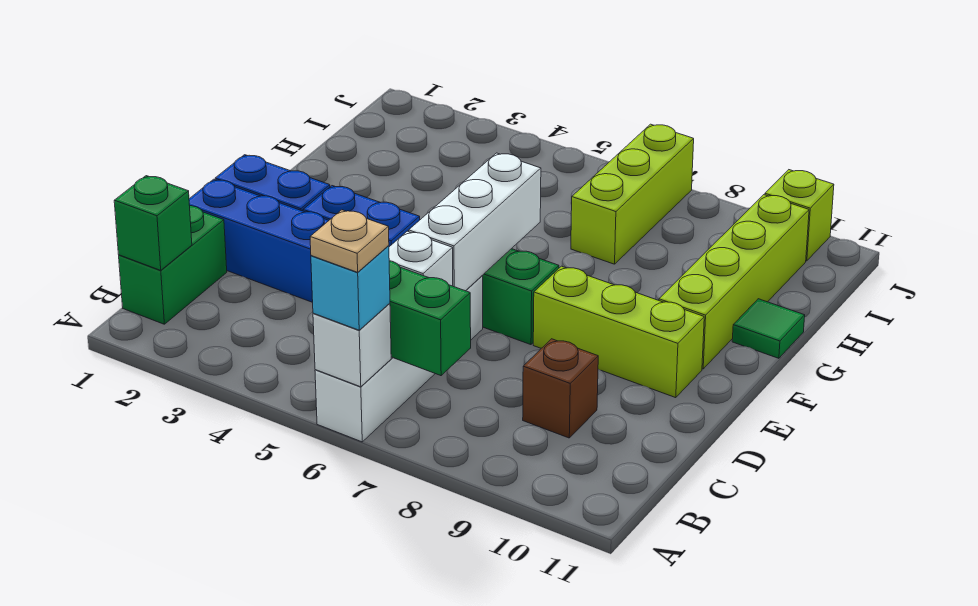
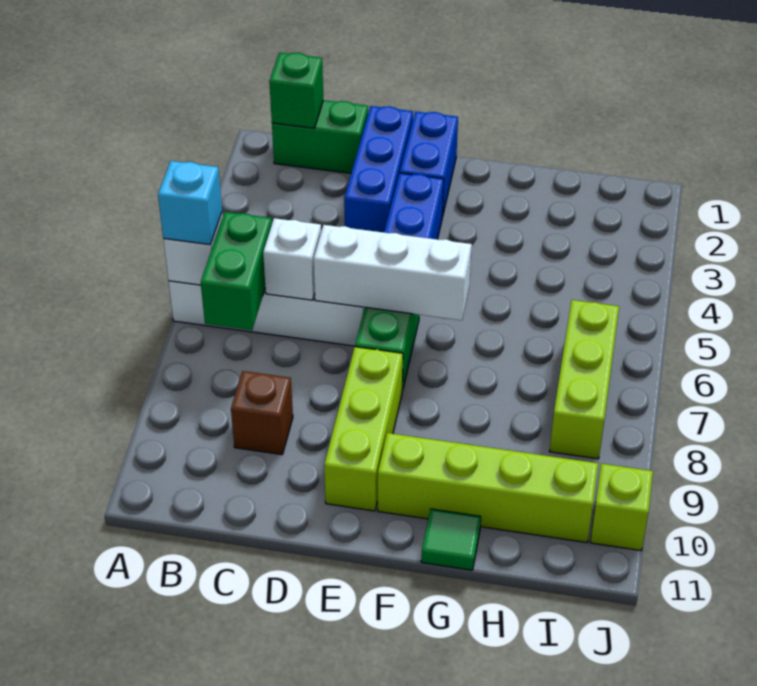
tan 1x1 plate [310,210,389,272] -> none
lime 1x3 brick [571,124,694,264] -> lime 1x3 brick turned to [549,300,619,459]

